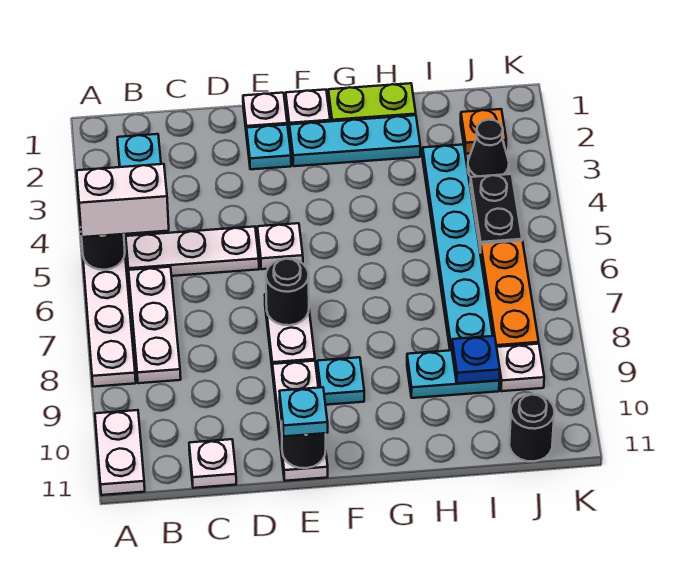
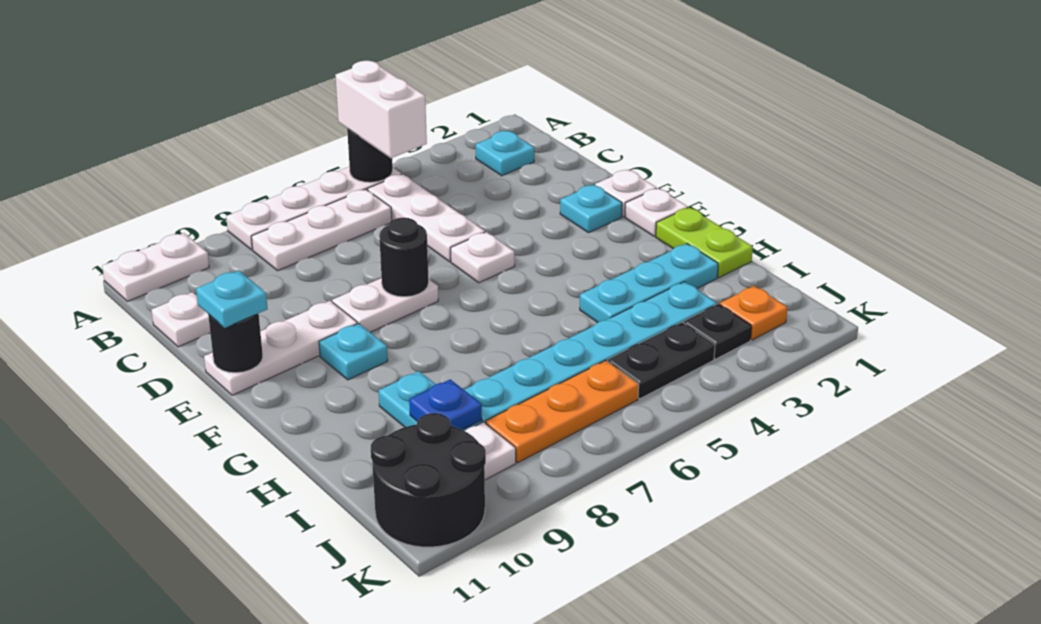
cyan 1x3 plate [289,115,420,166] -> cyan 1x3 plate turned to [580,244,718,323]
black 1x1 cone [468,120,509,177] -> black 1x1 plate [684,304,752,359]
black 1x1 round brick [509,394,554,462] -> black 2x2 round brick [371,413,486,547]

